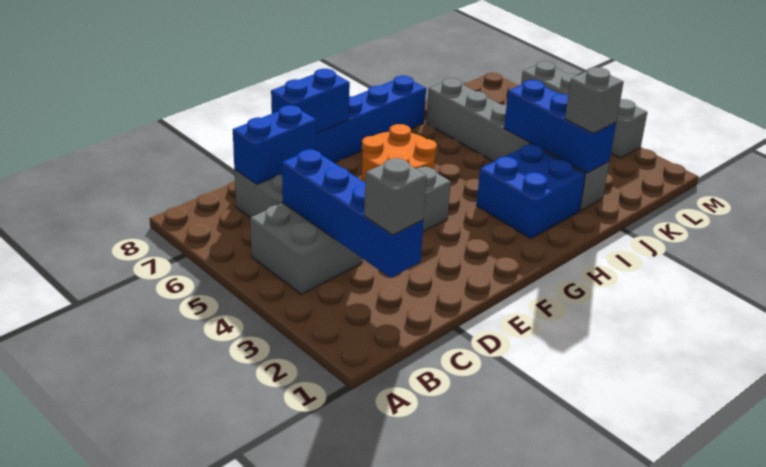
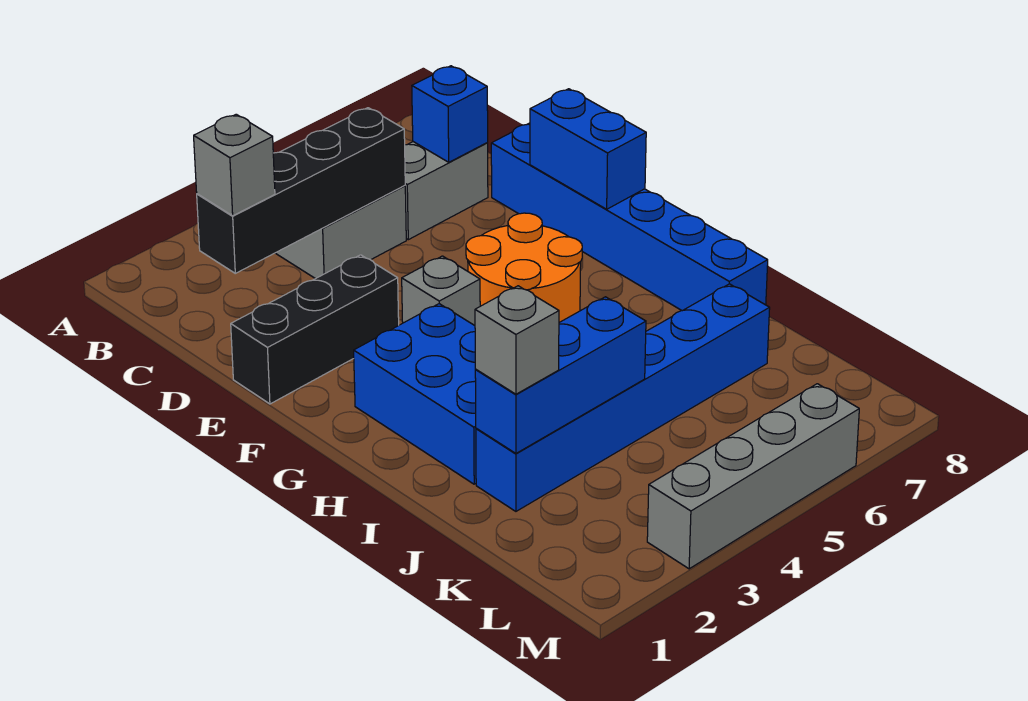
blue 1x4 brick [282,149,424,278] -> black 1x4 brick [197,108,405,273]
blue 1x2 brick [233,105,316,184] -> blue 1x1 brick [412,66,488,162]
none -> black 1x3 brick [231,255,399,404]
blue 2x2 brick [476,144,585,239] -> blue 2x3 brick [354,304,476,484]
grey 1x6 brick [426,78,609,211] -> blue 1x6 brick [476,284,770,511]

